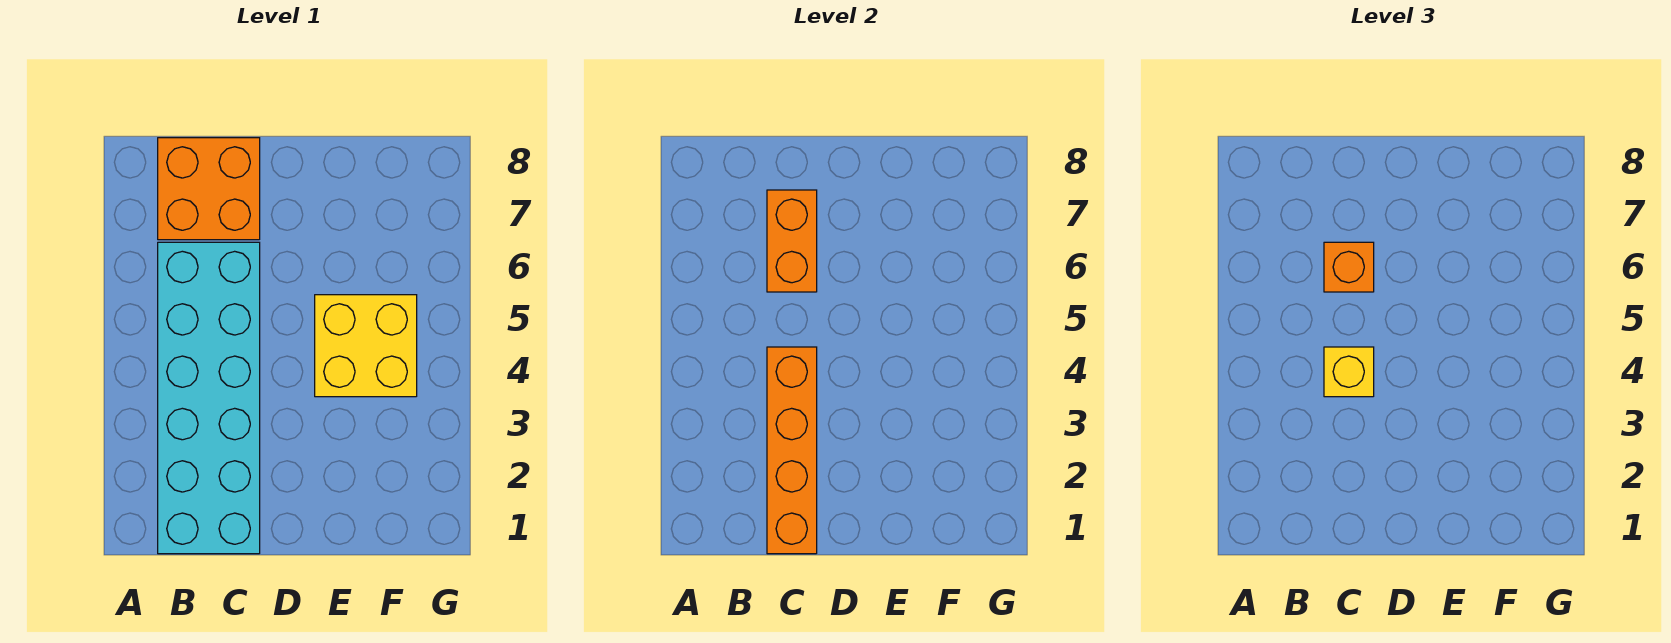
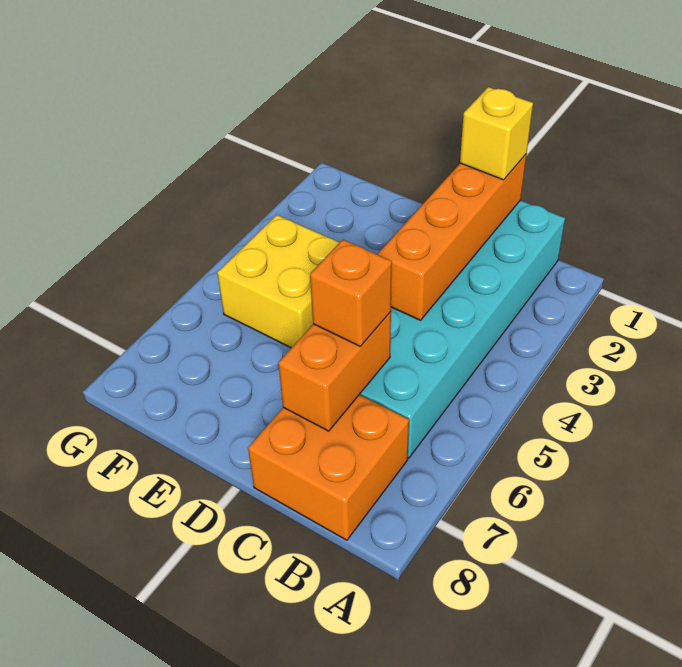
yellow 1x1 brick [1324,347,1374,397] -> yellow 1x1 brick moved to [460,87,533,180]

